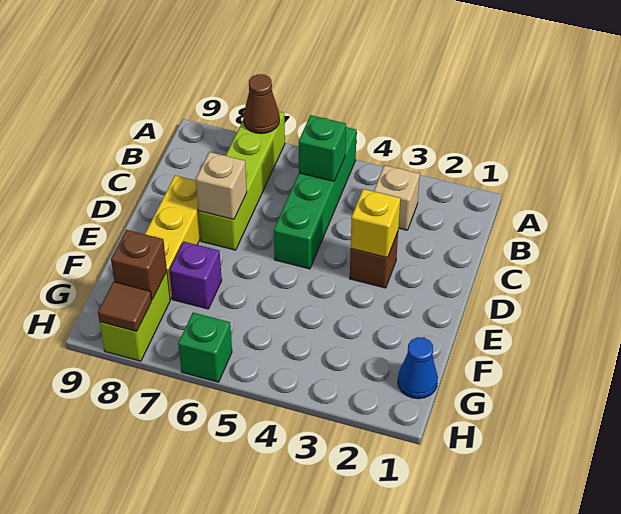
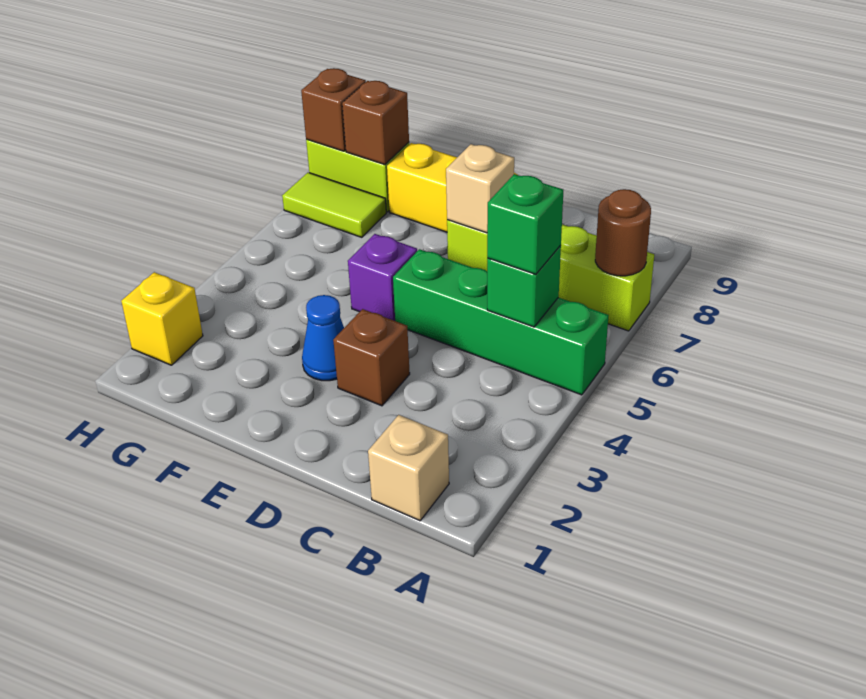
brown 1x1 cone [243,74,280,134] -> brown 1x1 round brick [595,189,651,276]
tan 1x1 brick [374,165,420,230] -> tan 1x1 brick moved to [368,415,449,521]
yellow 1x1 brick [351,189,400,258] -> yellow 1x1 brick moved to [121,272,203,365]
purple 1x1 brick [170,242,222,309] -> purple 1x1 brick moved to [348,234,417,321]
blue 1x1 cone [398,337,438,399] -> blue 1x1 cone moved to [302,295,344,381]
none -> lime 1x2 tile [282,172,386,237]
green 1x1 brick [178,313,232,382] -> green 1x1 brick moved to [487,174,563,274]
brown 1x1 tile [98,282,152,332] -> brown 1x1 brick [301,68,366,151]

